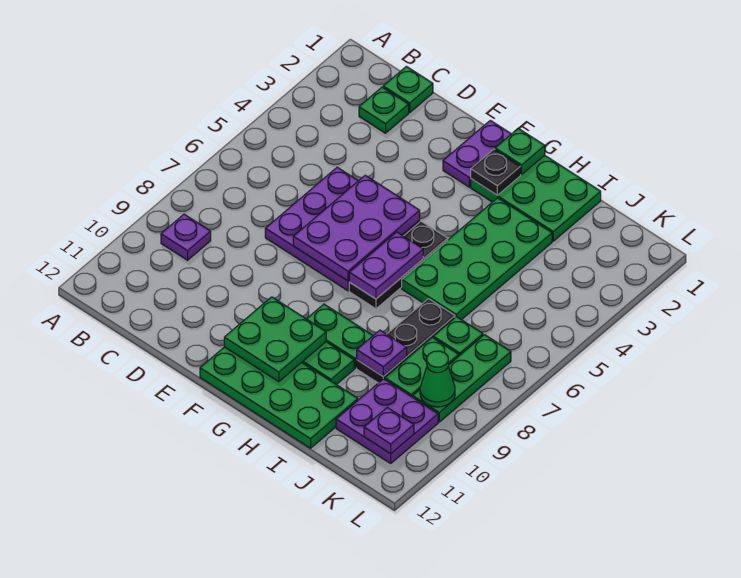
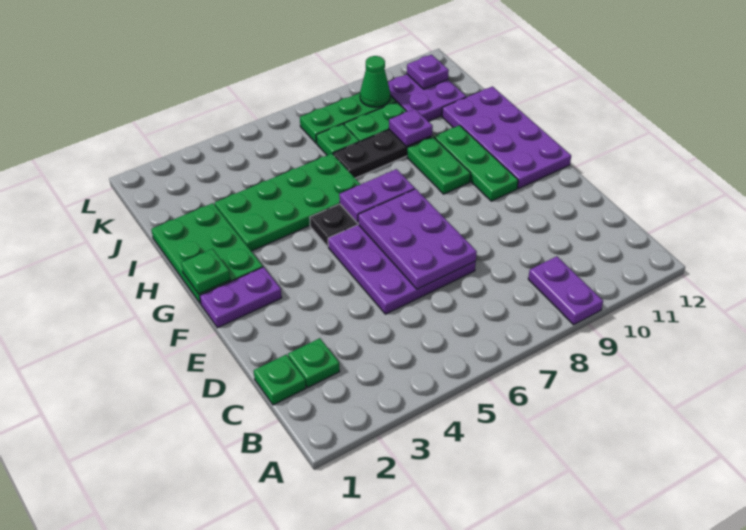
purple 1x1 plate [161,214,211,260] -> purple 1x2 plate [528,256,603,325]
purple 2x3 plate [293,175,420,281] -> purple 2x3 plate turned to [358,189,477,289]
green 2x2 plate [224,297,326,382] -> none
green 2x4 plate [200,347,358,448] -> purple 2x4 plate [442,87,571,189]
black 1x1 plate [471,149,521,195] -> none

